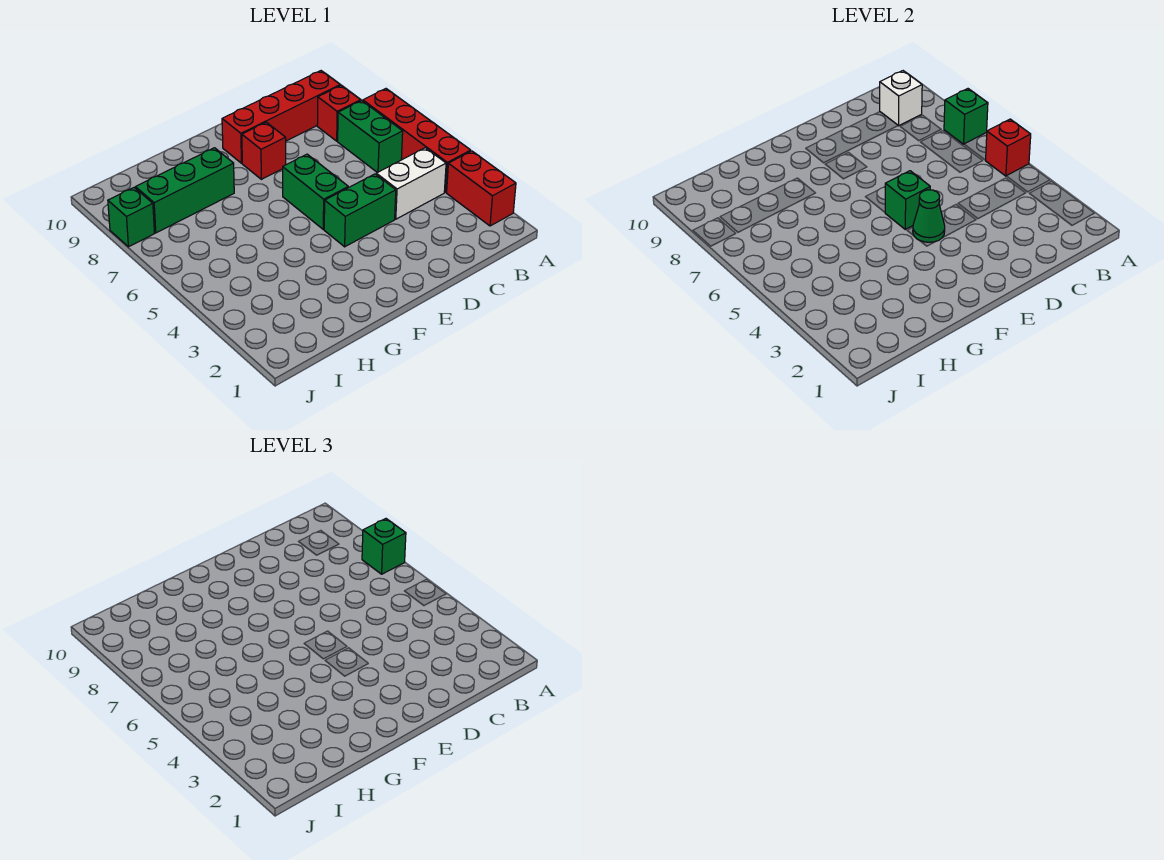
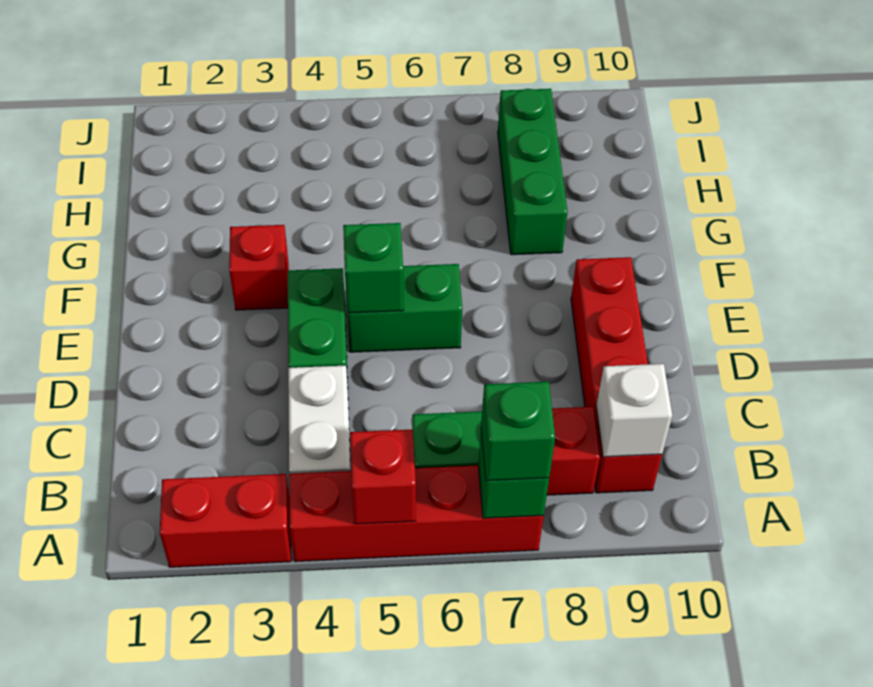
green 1x1 cone [913,190,945,242] -> none
red 1x1 brick [242,122,286,179] -> red 1x1 brick moved to [229,225,289,310]
green 1x1 brick [108,188,155,247] -> none

